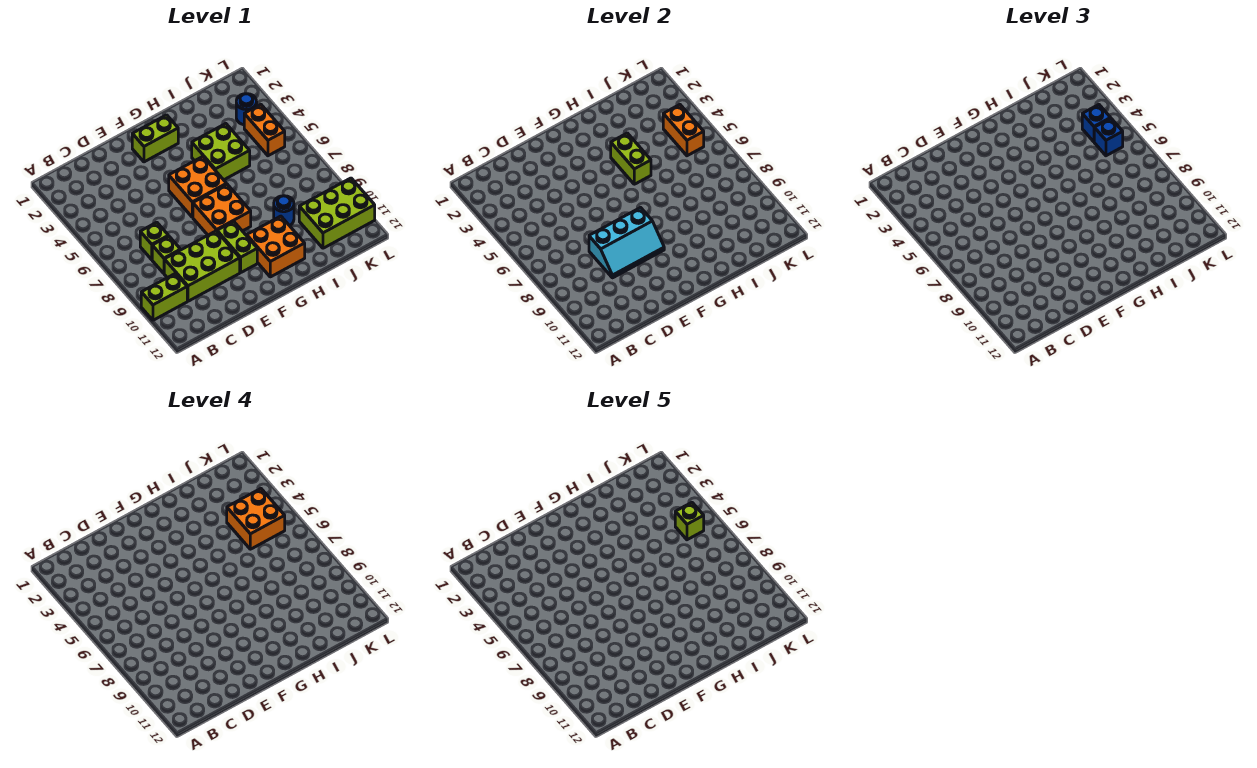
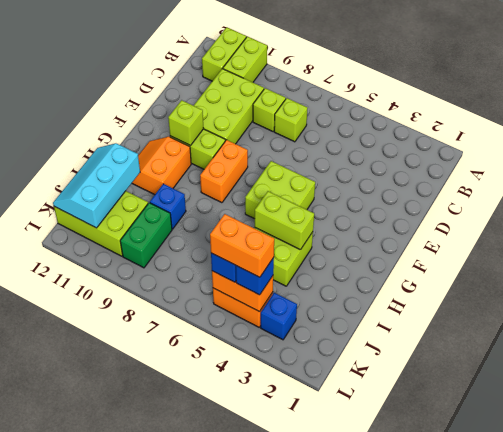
cyan 2x3 slope [589,208,664,278] -> cyan 2x3 slope moved to [53,143,140,228]
lime 1x2 brick [132,115,178,162] -> lime 1x2 brick moved to [202,27,246,81]
orange 2x2 brick [169,157,226,217] -> lime 2x2 brick [245,161,315,219]
orange 2x2 brick [193,184,251,235] -> orange 1x2 brick [200,140,248,203]
orange 2x2 brick [247,216,305,277] -> orange 2x2 slope [132,137,191,195]
blue 1x1 round brick [274,196,294,226] -> blue 1x1 brick [150,184,186,229]
orange 2x2 brick [227,489,285,549] -> orange 1x2 brick [210,214,274,277]
none -> green 1x2 brick [120,203,172,268]
lime 2x3 brick [299,178,375,248] -> lime 2x3 brick turned to [54,191,148,256]
blue 1x1 round brick [236,94,257,125] -> blue 1x1 brick [261,293,297,340]
lime 1x1 brick [675,503,704,540] -> lime 1x1 brick moved to [168,100,203,146]

